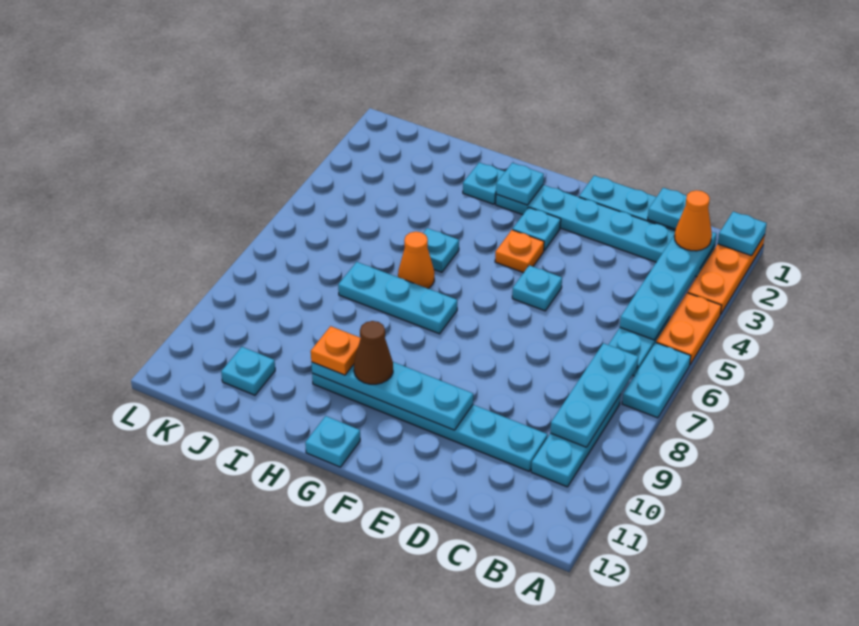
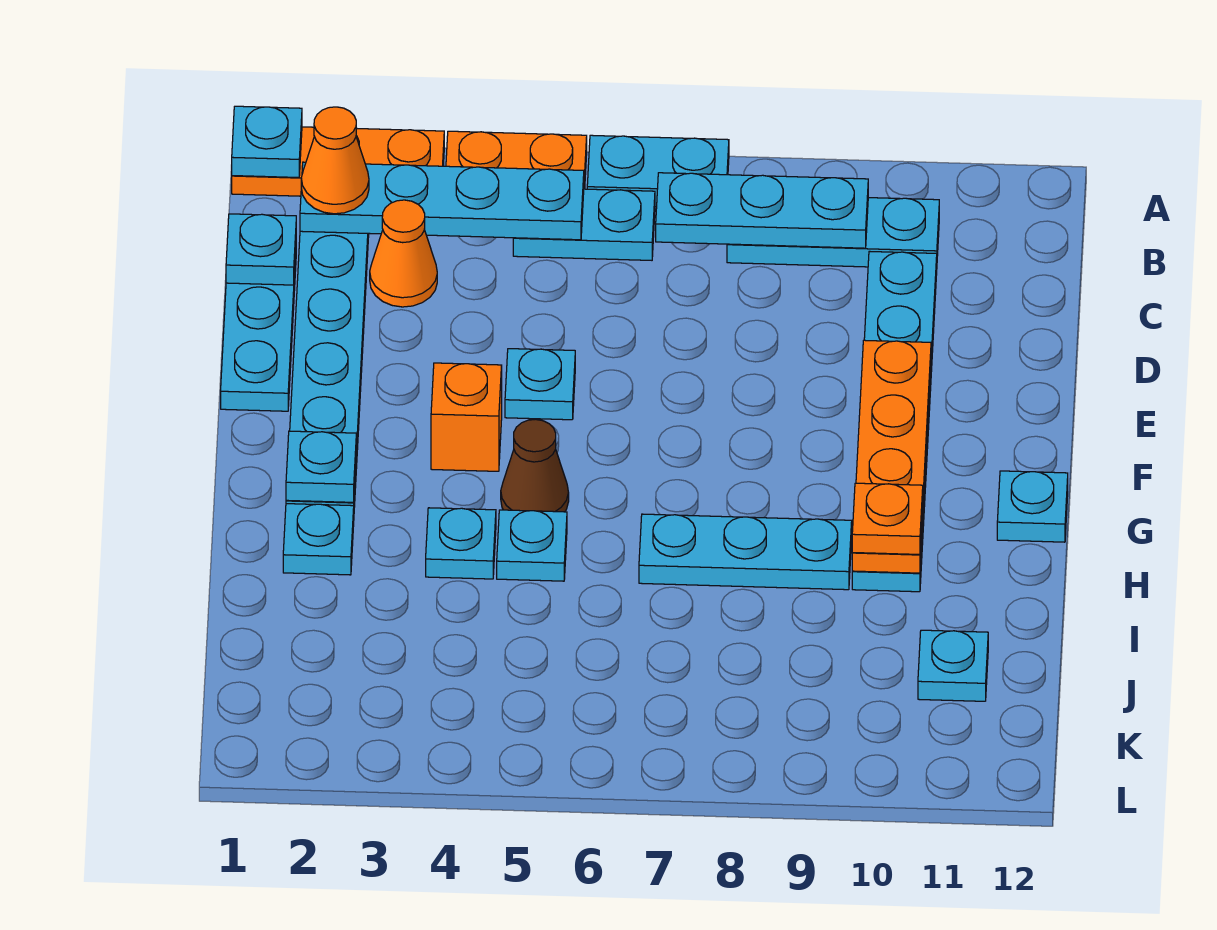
cyan 1x4 plate [311,362,473,430] -> orange 1x4 plate [852,340,931,573]
cyan 1x1 plate [513,207,561,251] -> cyan 1x1 plate moved to [426,508,496,579]
orange 1x1 plate [495,230,544,273] -> orange 1x1 brick [431,363,502,471]
cyan 1x3 plate [338,262,457,334] -> cyan 1x3 plate turned to [639,514,852,590]
brown 1x1 cone [354,321,393,384] -> brown 1x1 cone moved to [501,419,569,512]
orange 1x1 cone [398,232,434,288] -> orange 1x1 cone moved to [370,200,437,307]

